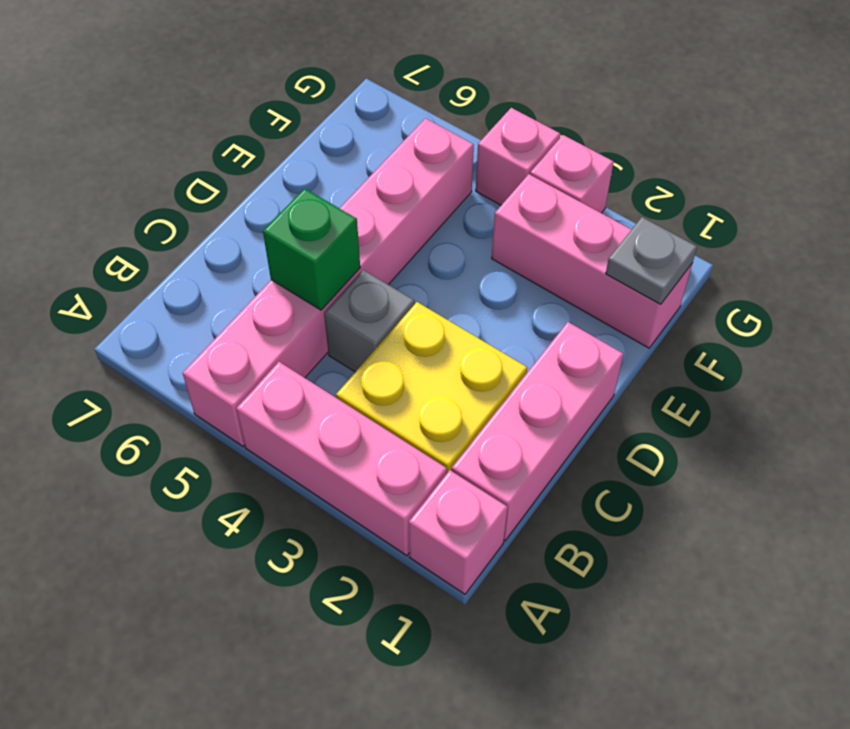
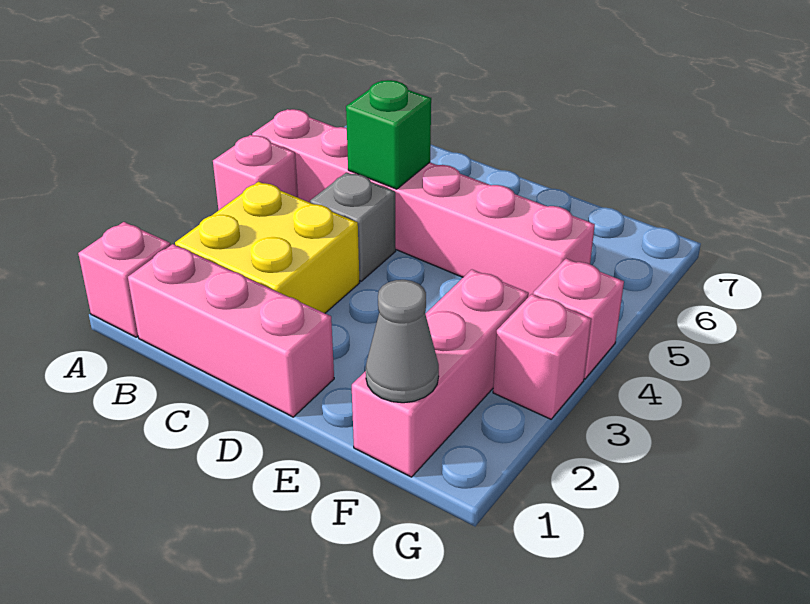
pink 1x3 brick [236,362,447,556] -> pink 1x1 brick [213,135,298,210]
grey 1x1 plate [606,217,697,304] -> grey 1x1 cone [366,280,439,403]

